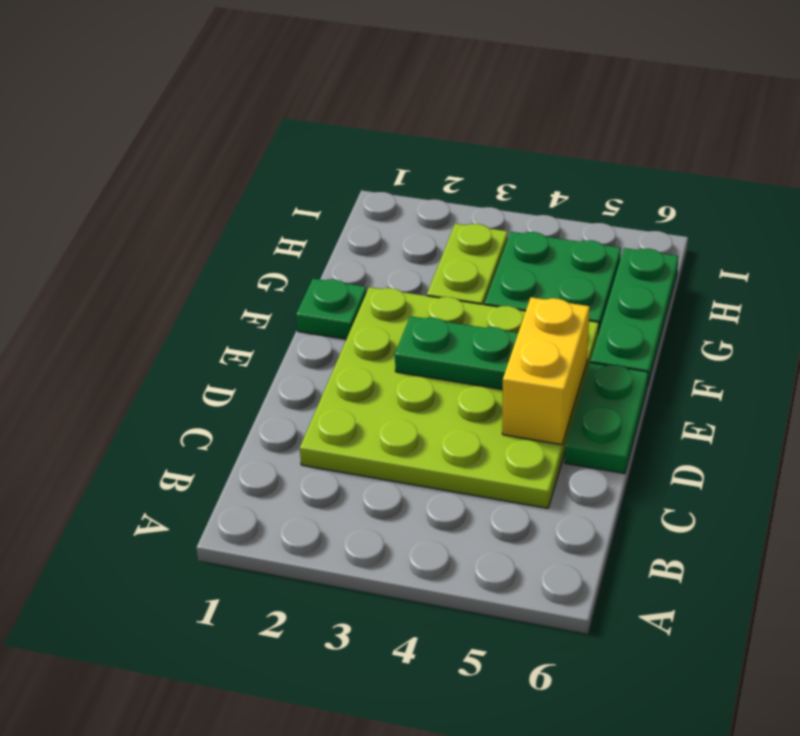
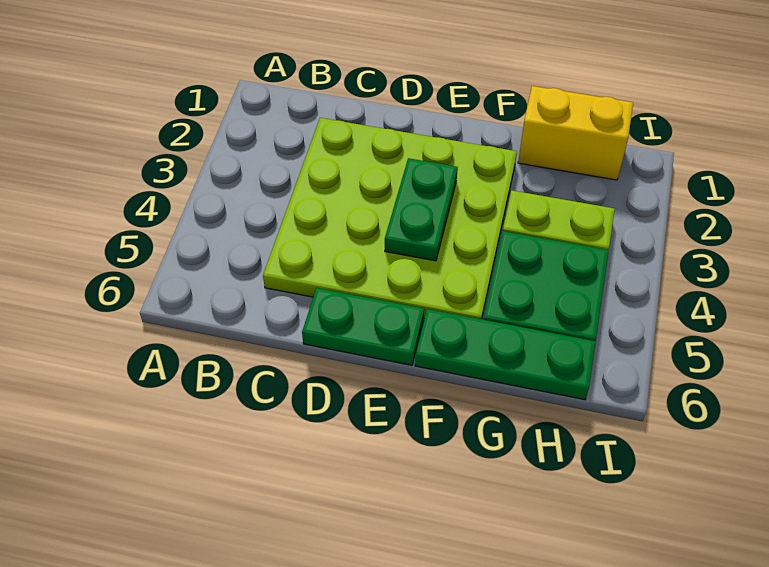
yellow 1x2 brick [502,297,590,445] -> yellow 1x2 brick moved to [518,86,633,180]
green 1x1 plate [296,279,367,339] -> none

